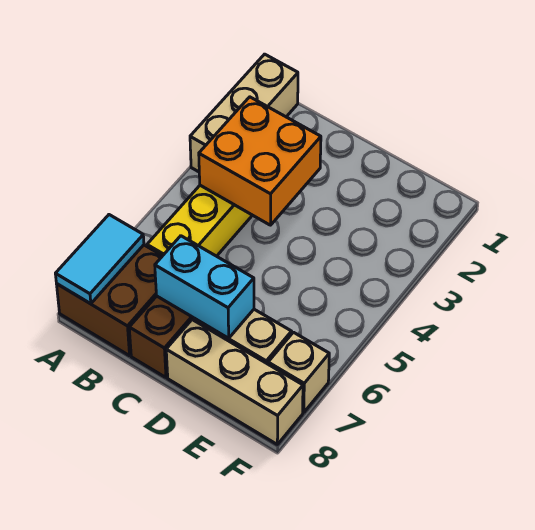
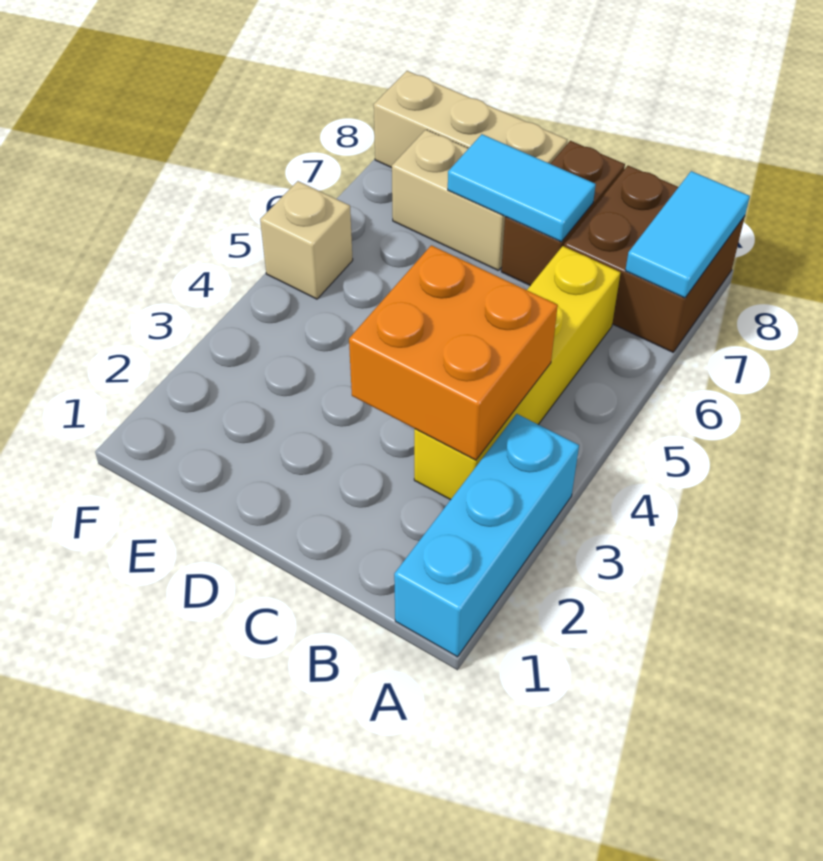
tan 1x3 brick [190,54,298,172] -> cyan 1x3 brick [394,414,579,657]
cyan 1x2 brick [155,236,254,338] -> cyan 1x2 tile [448,134,596,242]
tan 1x1 brick [268,332,329,412] -> tan 1x1 brick moved to [260,181,353,299]

